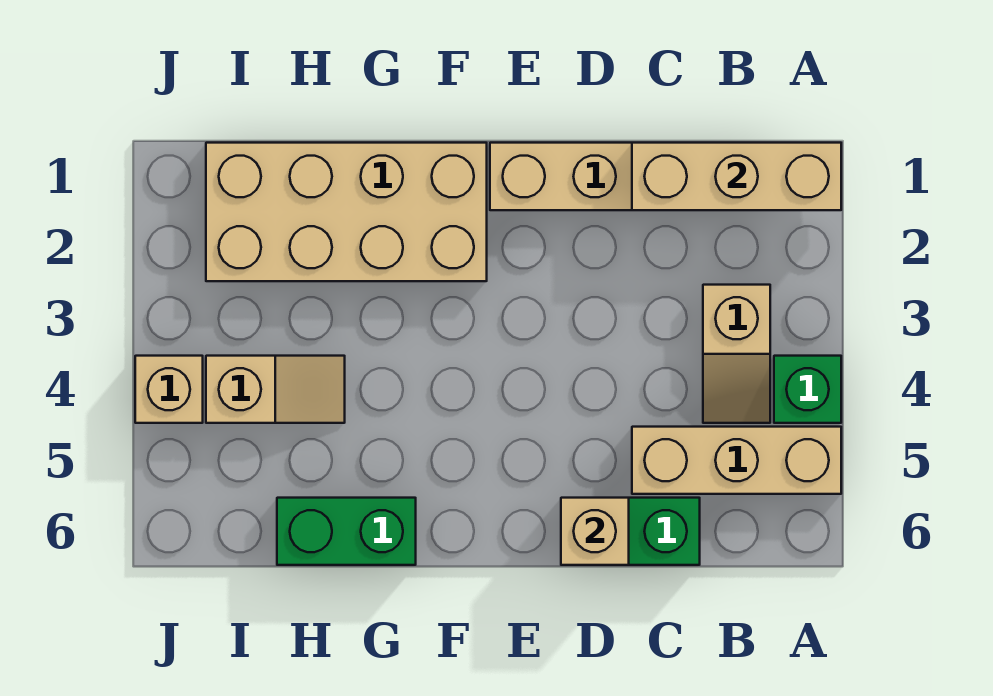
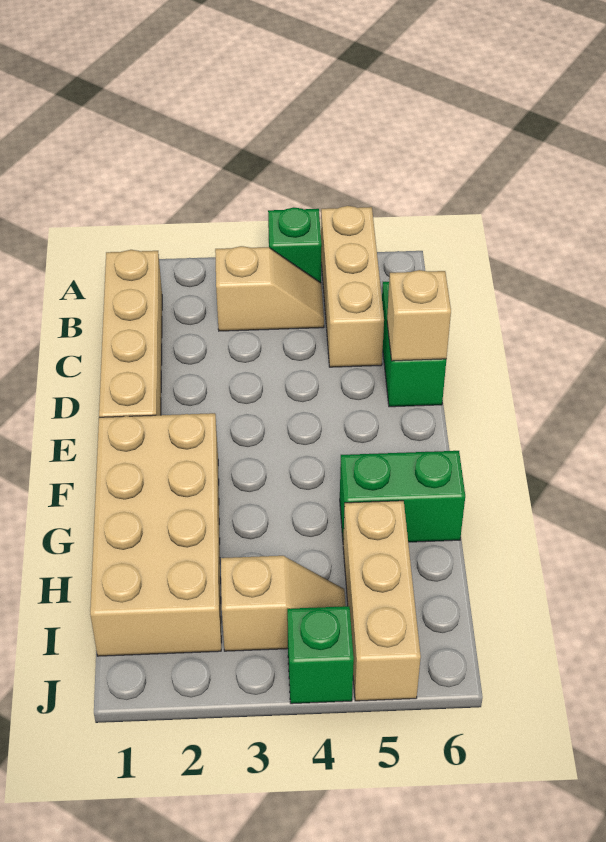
tan 1x3 brick [632,143,841,210] -> tan 1x3 brick moved to [343,501,421,701]
green 1x2 brick [277,498,416,565] -> green 1x2 brick turned to [340,451,465,542]
tan 1x2 slope [206,356,345,423] -> tan 1x2 slope turned to [221,556,346,651]
tan 1x1 brick [135,356,203,423] -> green 1x1 brick [287,606,354,704]

